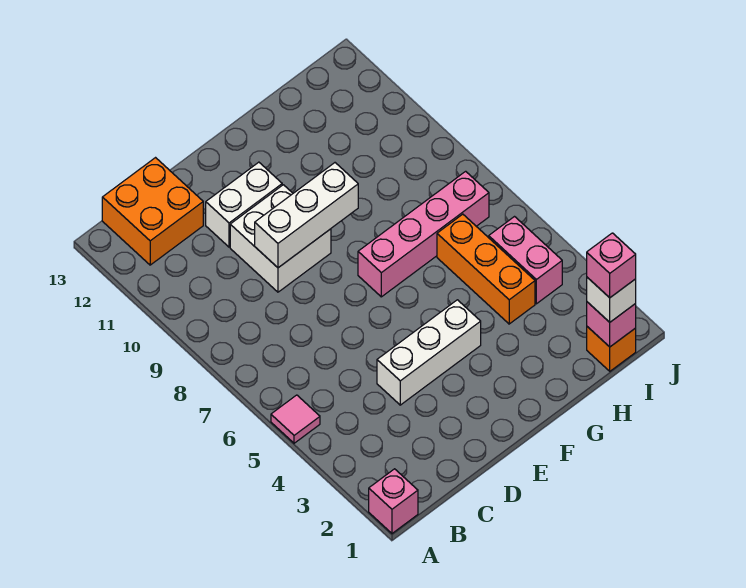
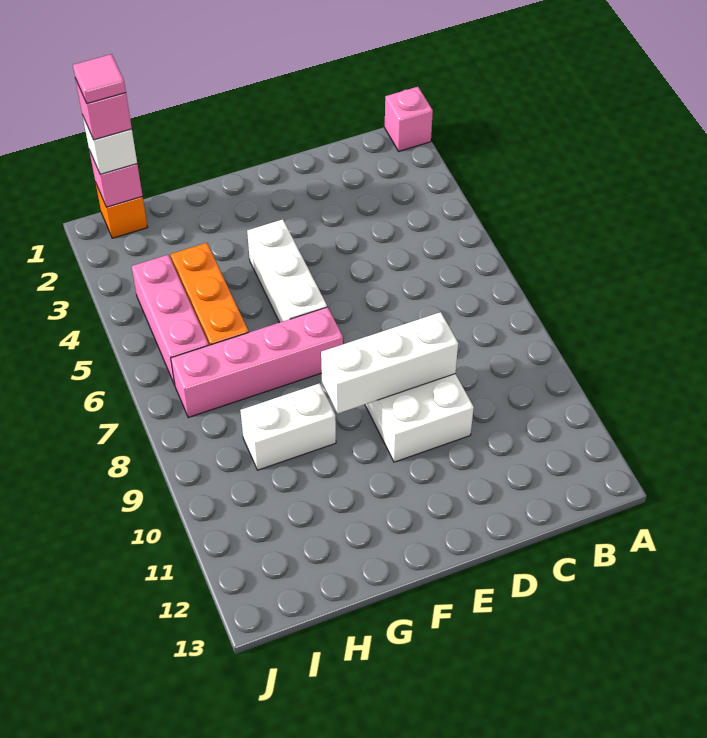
pink 1x1 tile [271,395,320,443] -> pink 1x1 tile moved to [73,54,126,104]
orange 2x2 brick [102,158,203,265] -> none
white 1x3 brick [377,300,481,405] -> white 1x3 brick turned to [247,219,327,323]
white 1x2 brick [206,162,282,247] -> white 1x2 brick moved to [240,383,336,470]
pink 1x2 brick [489,217,562,304] -> pink 1x3 brick [131,255,209,385]

